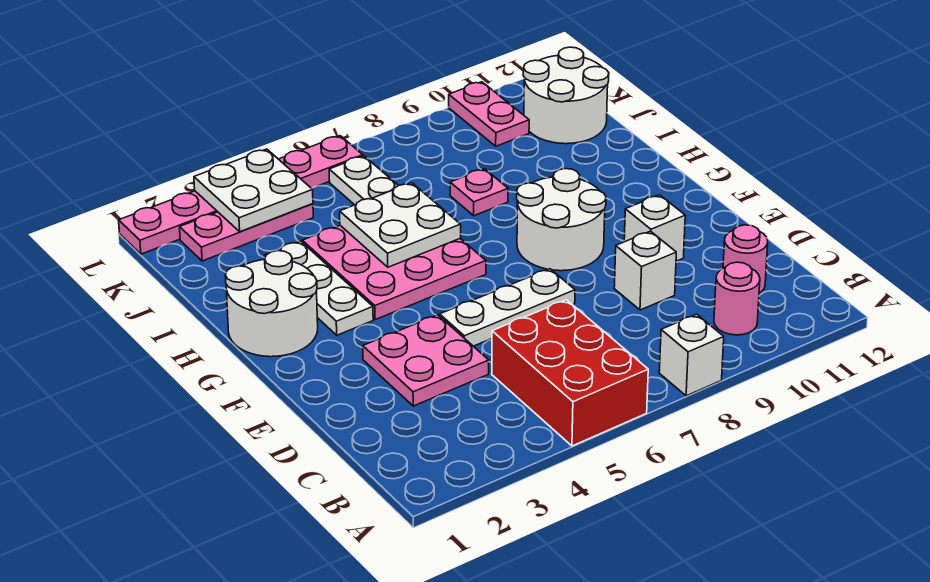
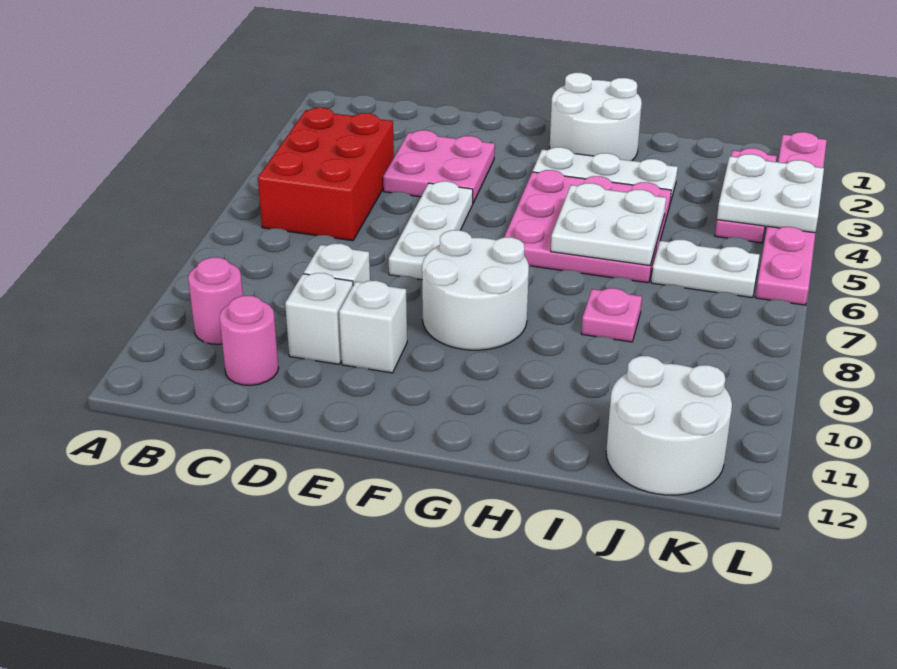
red 2x3 brick [492,300,648,446] -> red 2x3 brick turned to [258,108,394,241]
white 1x1 brick [659,314,724,396] -> white 1x1 brick moved to [285,273,353,364]
pink 1x2 plate [449,82,529,146] -> none

